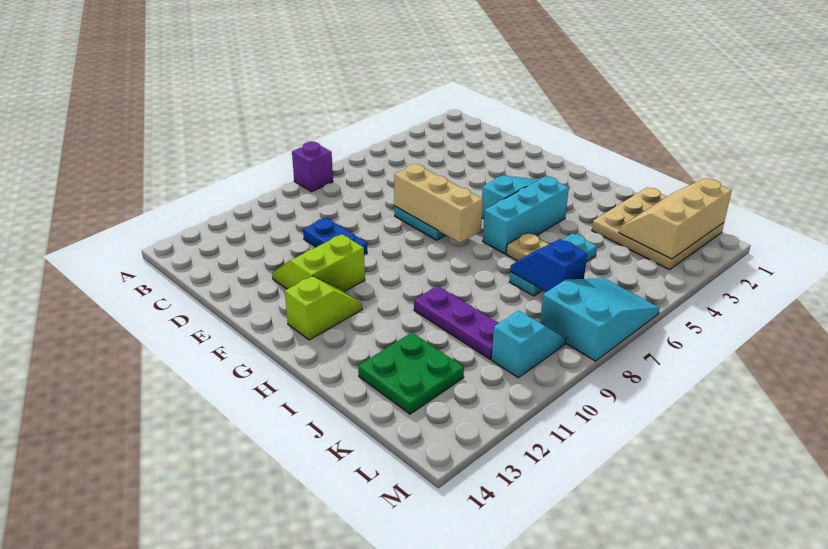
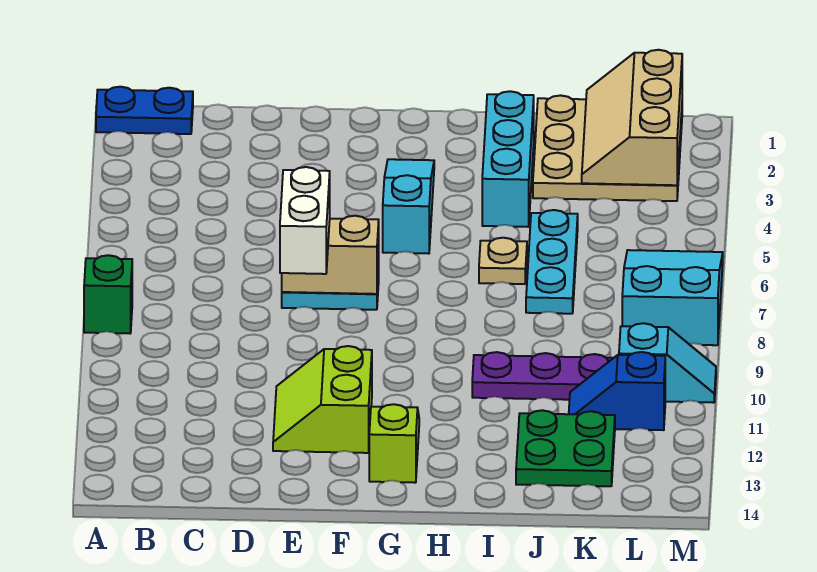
purple 1x1 brick [292,142,333,192] -> green 1x1 brick [84,255,132,333]
blue 1x2 plate [303,218,367,255] -> blue 1x2 plate moved to [96,87,193,134]
tan 1x3 brick [394,164,483,243] -> tan 1x2 brick [282,216,379,294]
none -> white 1x2 brick [280,167,330,274]
cyan 1x3 brick [483,177,569,254] -> cyan 1x3 brick moved to [482,91,534,227]
blue 1x2 slope [510,239,587,292] -> blue 1x2 slope moved to [569,352,665,430]
cyan 1x2 slope [492,311,566,378] -> cyan 1x2 slope turned to [619,323,716,403]

